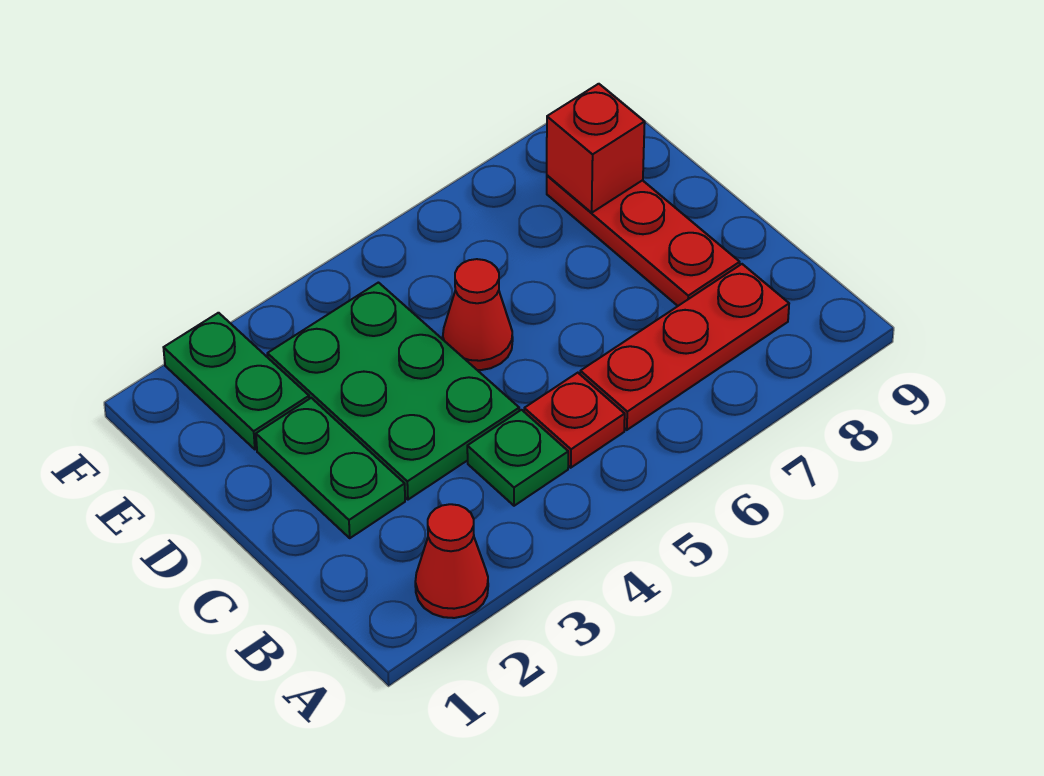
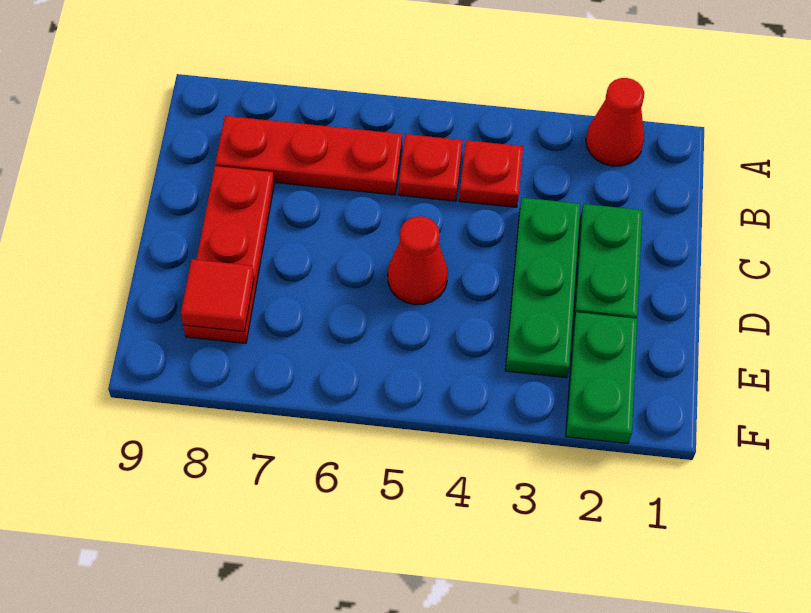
green 1x1 plate [467,410,568,506] -> red 1x1 plate [459,140,523,207]
green 2x3 plate [267,283,519,500] -> green 1x3 plate [505,198,580,378]
red 1x1 brick [547,84,645,213] -> red 1x1 tile [181,259,254,332]

